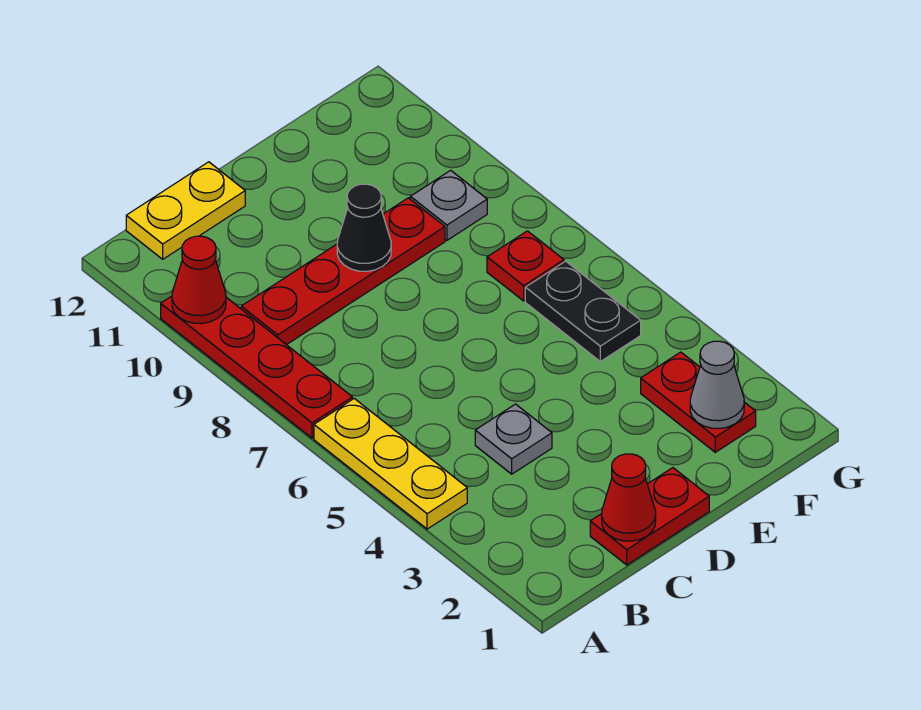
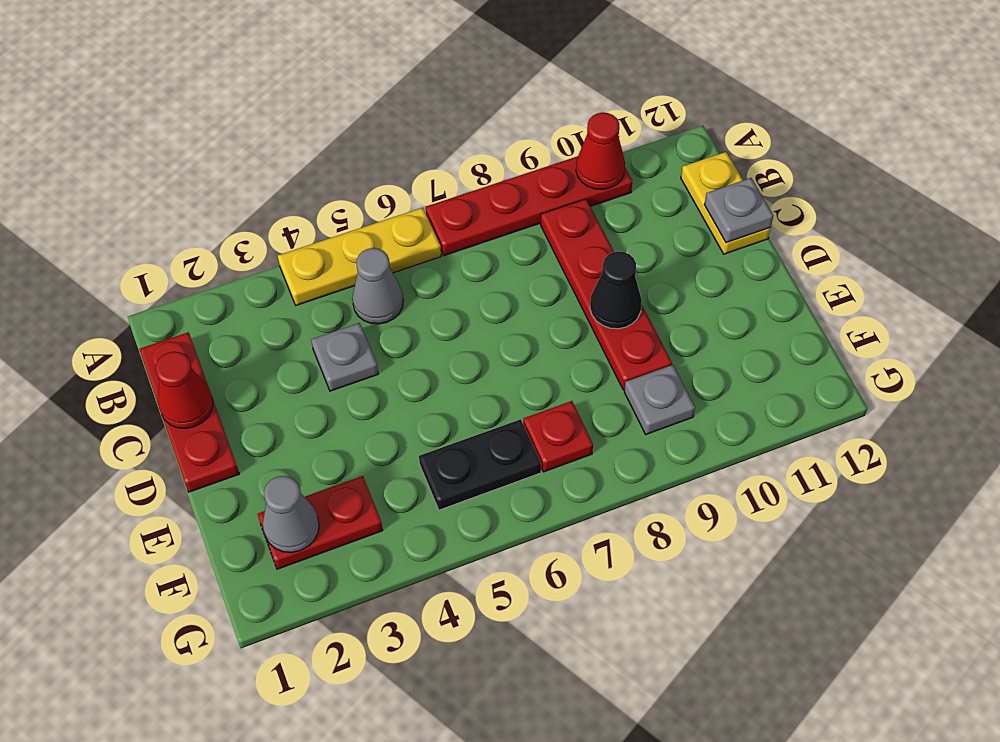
none -> grey 1x1 cone [352,248,403,324]
red 1x2 plate [590,468,709,565] -> red 1x3 plate [139,332,239,492]
none -> grey 1x1 plate [704,178,773,243]

